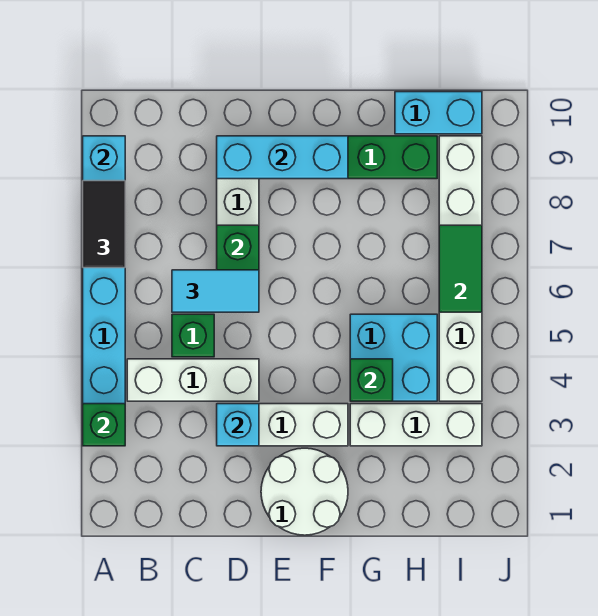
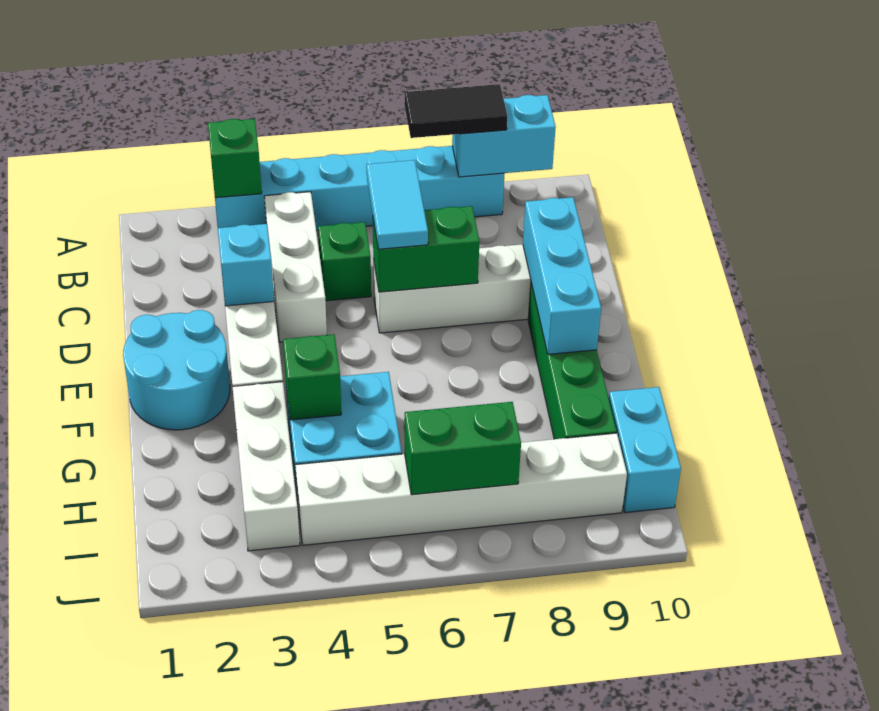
white 2x2 round brick [261,448,348,535] -> cyan 2x2 round brick [123,310,230,430]
green 1x2 tile [439,225,482,312] -> green 1x2 brick [405,402,521,495]

